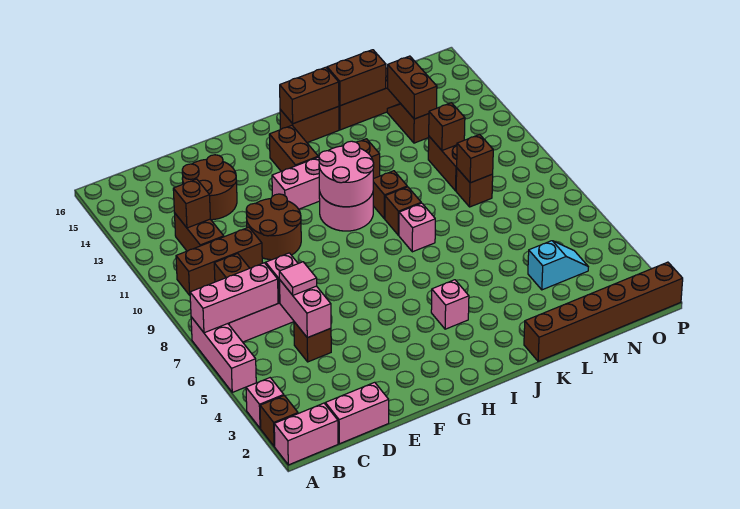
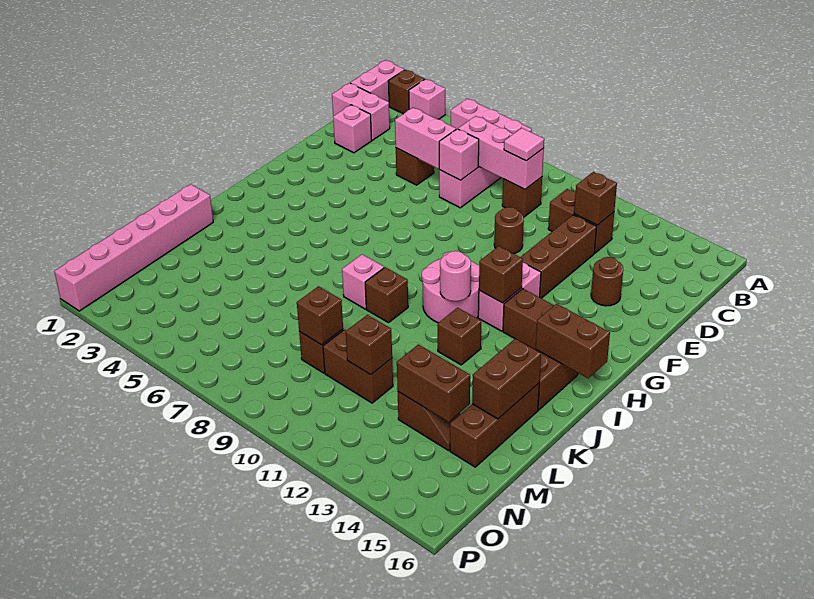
pink 1x3 brick [190,263,278,333] -> pink 1x3 brick turned to [458,116,544,189]
brown 1x3 brick [176,227,262,295] -> brown 1x3 brick moved to [521,215,597,298]
pink 1x2 brick [325,382,389,444] -> pink 1x2 brick turned to [332,83,390,140]
pink 1x1 tile [279,262,317,295] -> pink 1x1 tile moved to [504,128,544,161]
brown 2x2 round brick [182,155,237,220] -> brown 1x1 round brick [591,257,623,306]
brown 2x2 round brick [246,194,301,260] -> brown 1x1 round brick [494,207,524,254]
pink 2x2 round brick [319,141,374,207] -> pink 1x1 round brick [440,251,471,301]
pink 1x1 brick [431,280,469,329] -> pink 1x1 brick moved to [333,105,372,153]
brown 1x2 brick [280,67,339,124] -> brown 1x2 brick turned to [536,304,610,378]
brown 1x1 brick [373,171,407,219] -> brown 1x1 brick moved to [479,246,523,303]
brown 1x6 brick [524,262,683,361] -> pink 1x6 brick [54,184,213,311]
cyan 1x2 slope [528,241,588,290] -> none

